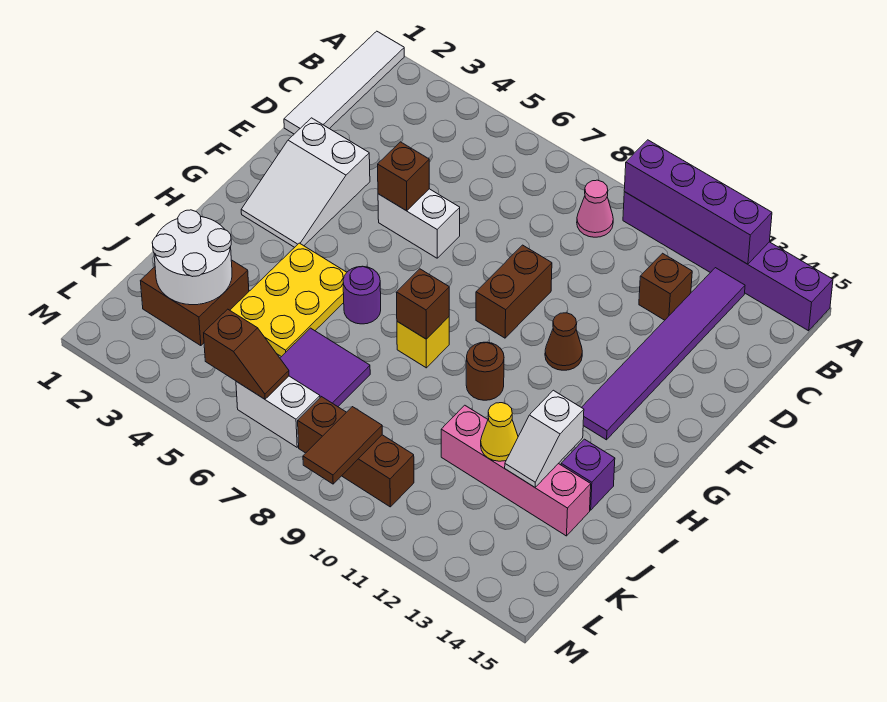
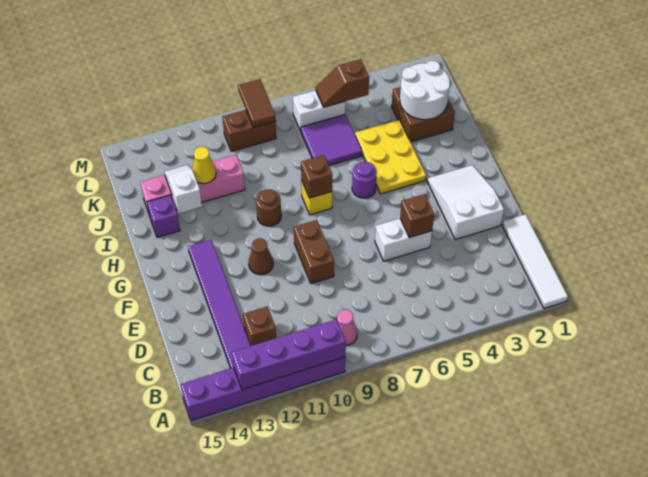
brown 1x3 brick [298,397,414,507] -> brown 1x2 brick [223,110,276,151]

